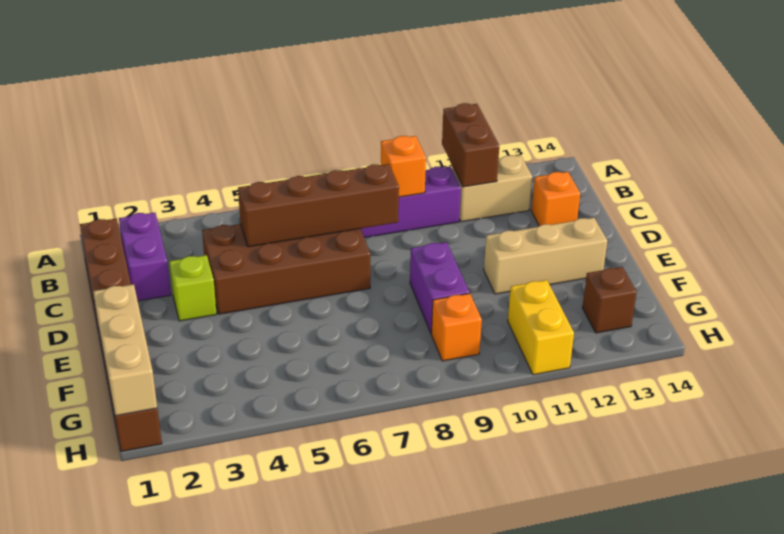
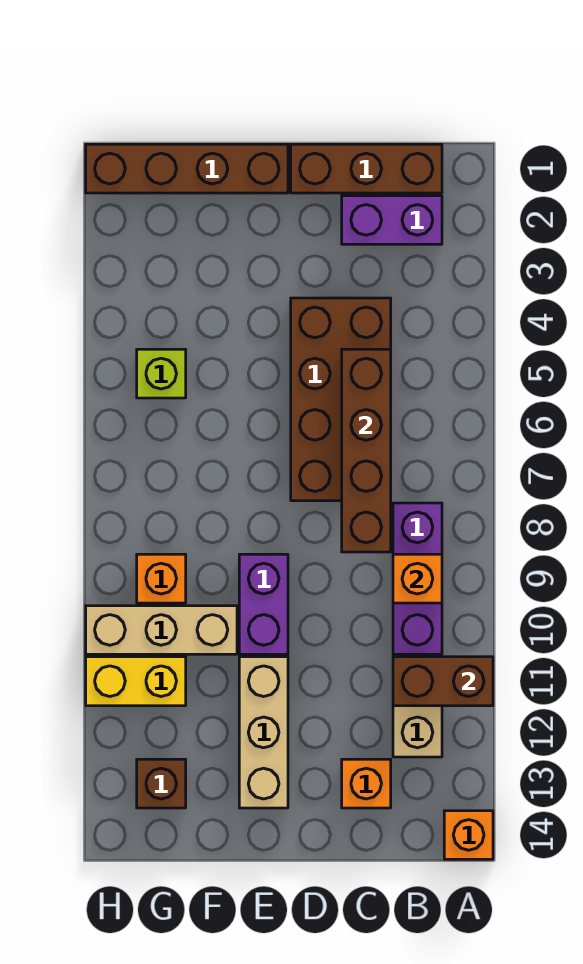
none -> orange 1x1 brick [444,811,493,859]
lime 1x1 brick [169,255,217,321] -> lime 1x1 brick moved to [137,349,186,398]
purple 1x2 brick [410,242,469,333] -> purple 1x2 brick turned to [239,554,288,654]
tan 1x3 brick [93,284,157,416] -> tan 1x3 brick moved to [86,606,237,654]

